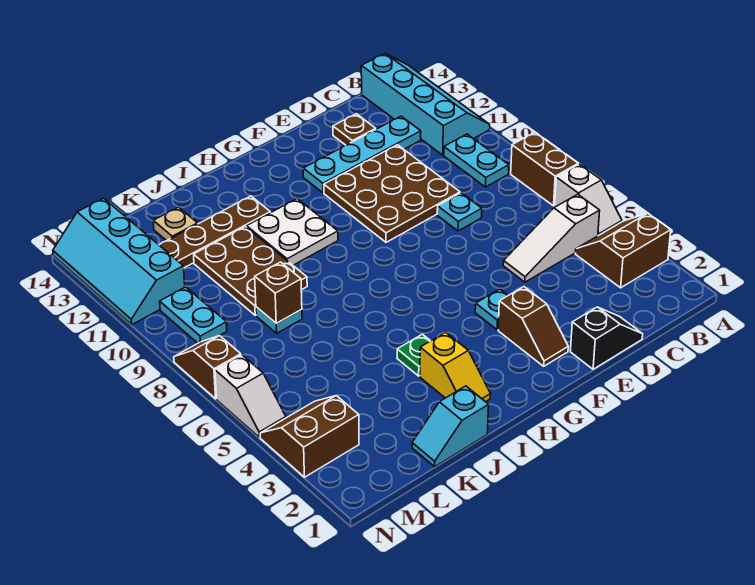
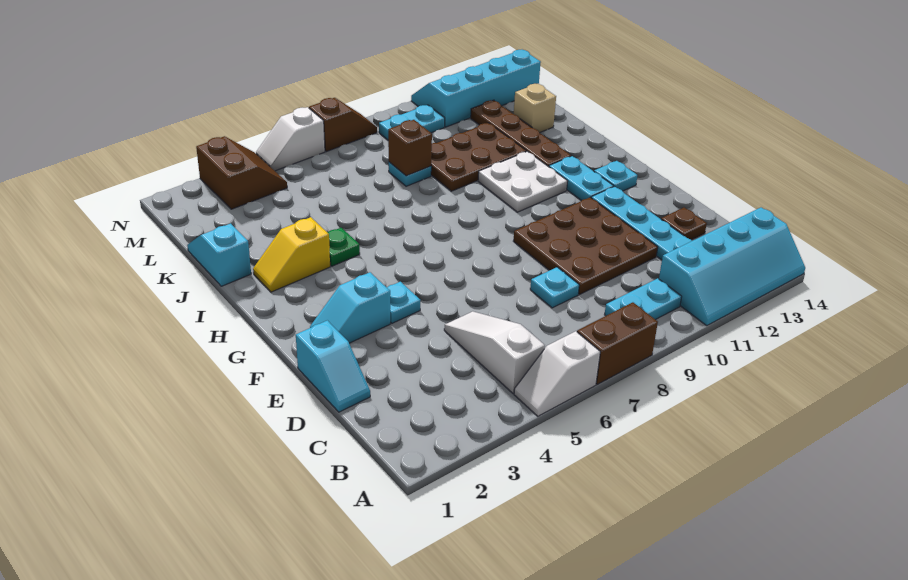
brown 2x2 slope [576,213,671,288] -> none
black 1x2 slope [570,307,643,369] -> cyan 1x2 slope [296,320,370,412]
brown 1x2 slope [498,287,568,366] -> cyan 1x2 slope [310,272,390,343]
none -> cyan 1x2 plate [549,156,614,201]
none -> cyan 1x1 plate [594,161,637,191]
tan 1x1 plate [153,207,198,241] -> tan 1x1 brick [514,84,556,133]

